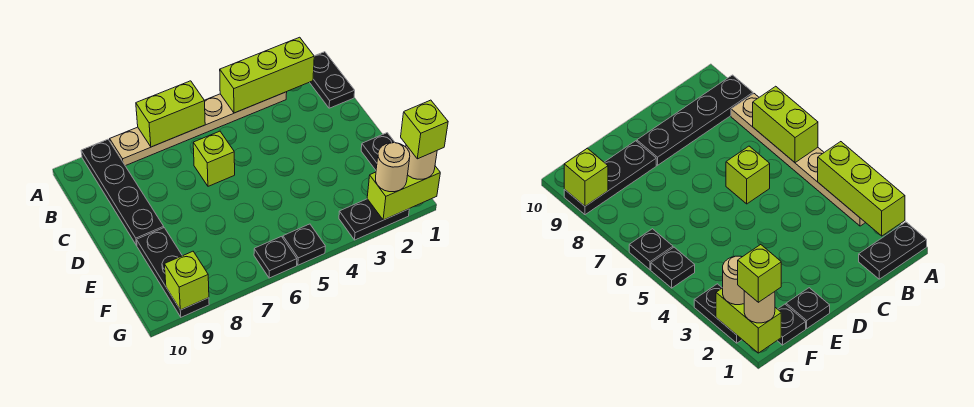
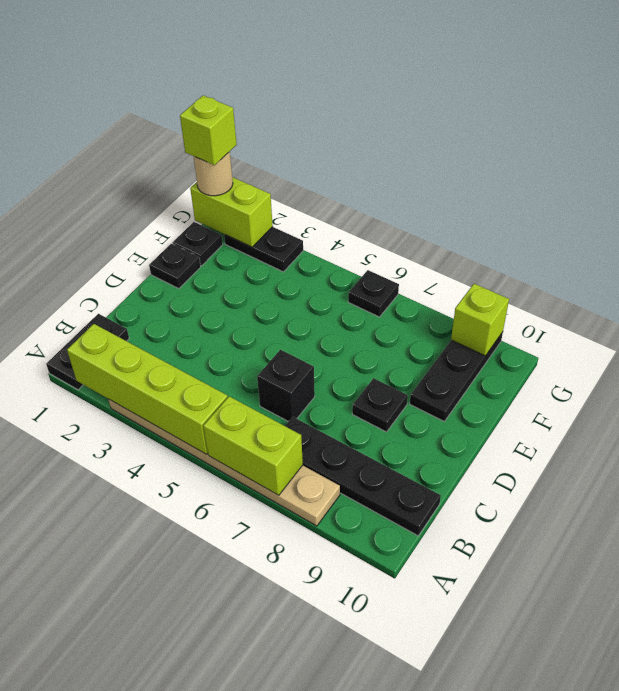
lime 1x3 brick [220,37,314,113] -> lime 1x4 brick [67,324,228,454]
black 1x4 plate [81,139,164,246] -> black 1x4 plate turned to [285,417,441,536]
lime 1x1 brick [193,131,235,186] -> black 1x1 brick [257,350,315,422]
tan 1x1 round brick [376,143,410,192] -> none
black 1x1 plate [283,224,326,265] -> black 1x1 plate moved to [352,378,408,432]

